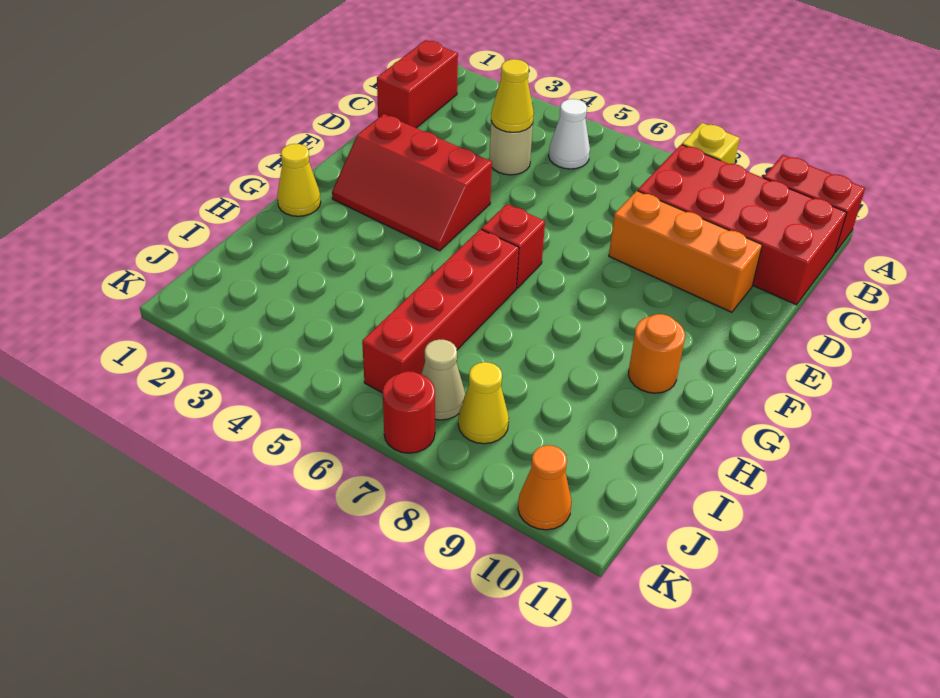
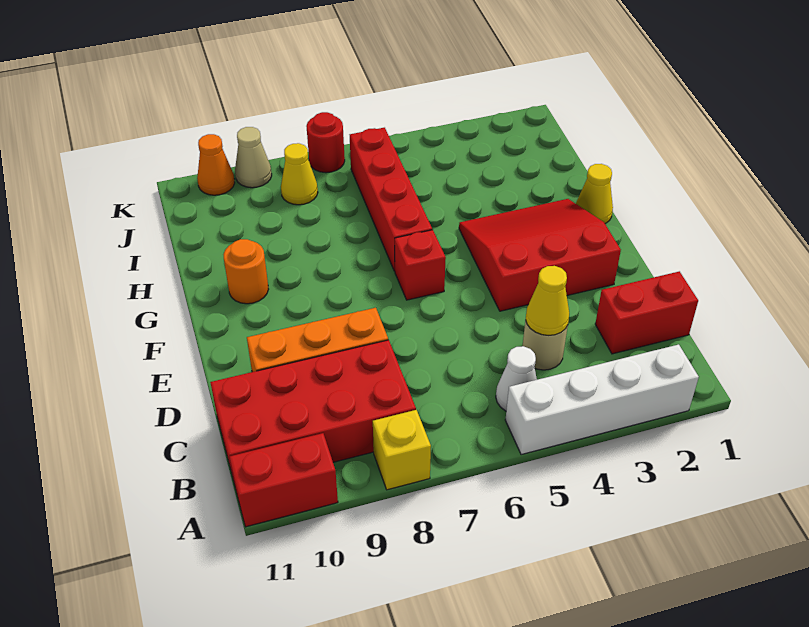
none -> white 1x4 brick [505,344,699,455]
red 1x2 brick [377,40,458,128] -> red 1x2 brick turned to [595,271,698,354]
red 2x3 slope [332,114,492,251] -> red 3x3 slope [459,199,621,311]
tan 1x1 cone [421,339,465,420] -> tan 1x1 cone moved to [235,127,272,188]

